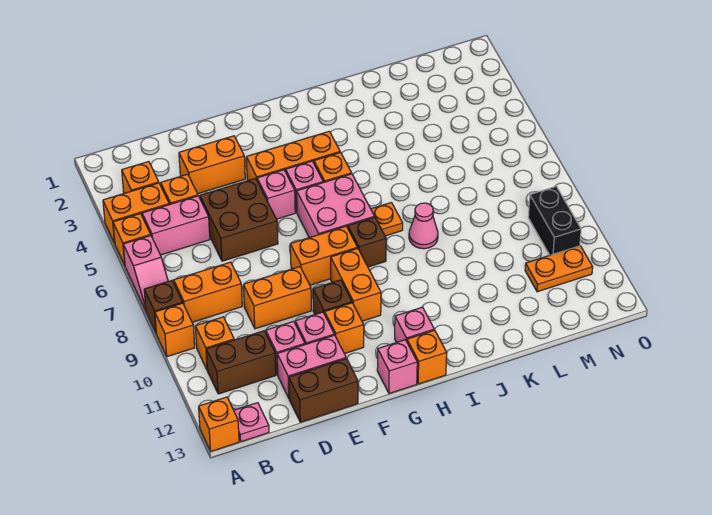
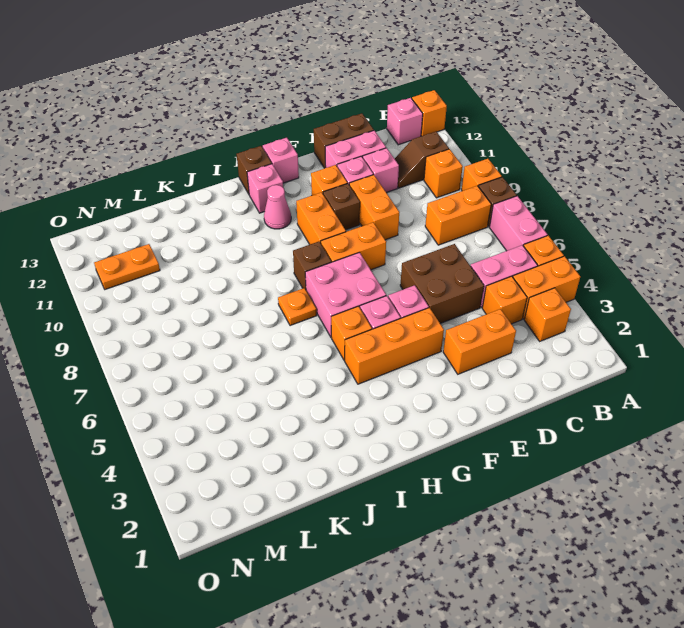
pink 1x2 slope [123,236,168,311] -> pink 1x2 brick [489,196,547,251]
brown 1x2 brick [206,331,276,394] -> brown 1x2 slope [395,132,449,188]
pink 1x1 plate [234,403,269,442] -> pink 1x1 brick [387,98,423,145]
orange 1x2 brick [243,267,311,329] -> orange 1x2 brick turned to [349,175,399,240]
orange 1x1 brick [407,330,447,384] -> brown 1x1 brick [236,146,272,194]
pink 1x1 cone [409,203,438,249] -> pink 1x1 cone moved to [264,185,291,229]
black 1x2 brick [528,186,581,255] -> none

